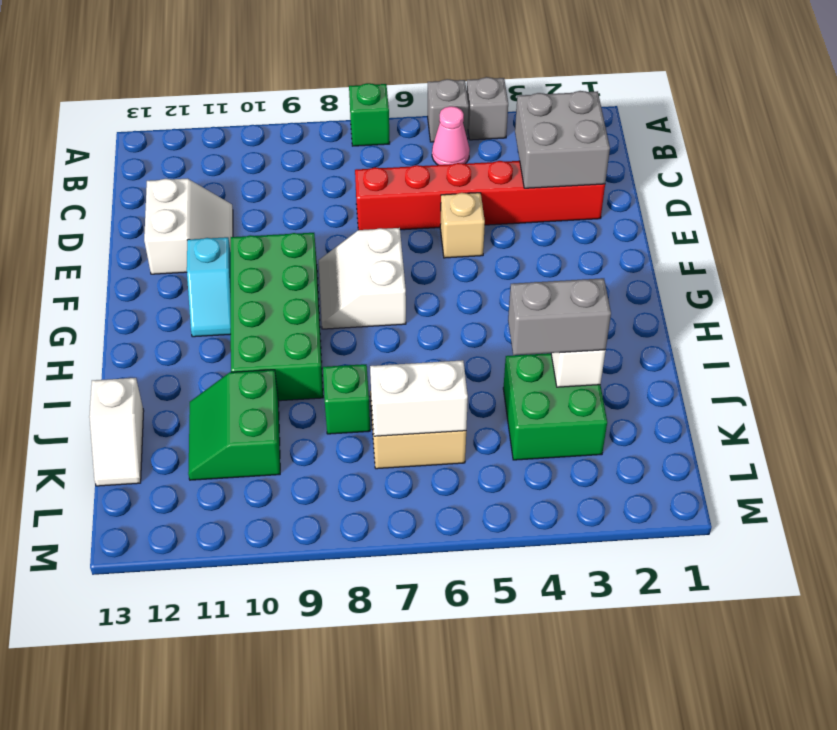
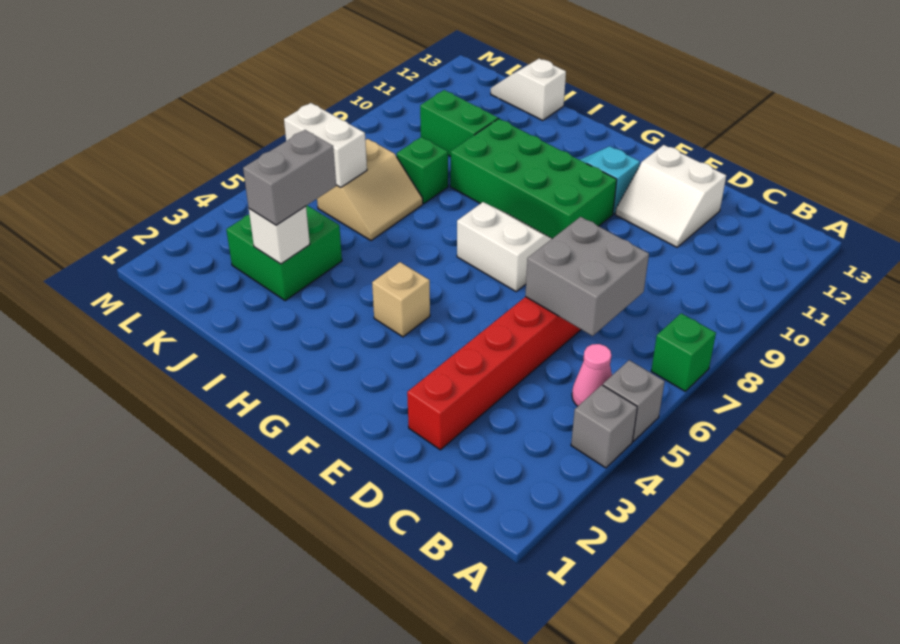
grey 2x2 brick [515,91,610,188] -> grey 2x2 brick moved to [525,217,649,336]
tan 1x1 brick [440,193,485,258] -> tan 1x1 brick moved to [372,262,430,337]
white 1x2 brick [370,360,468,436] -> white 1x2 brick turned to [284,103,367,187]

